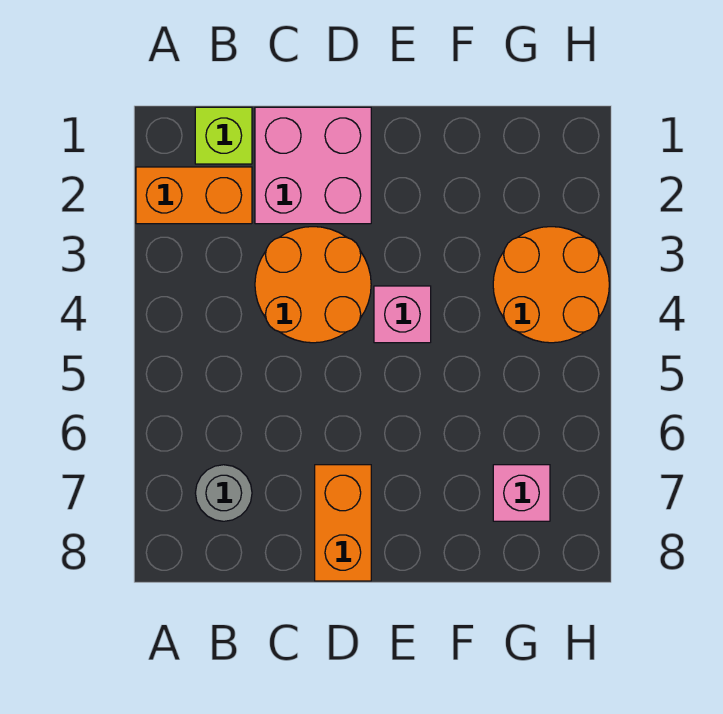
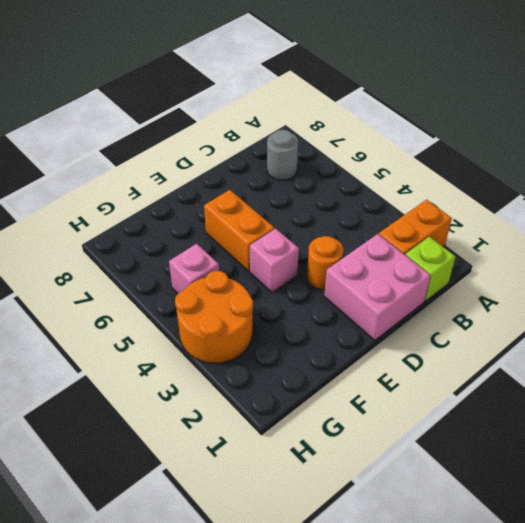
orange 2x2 round brick [255,227,371,343] -> orange 1x1 round brick [307,236,343,290]
orange 1x2 brick [315,465,371,581] -> orange 1x2 brick moved to [204,190,274,271]
pink 1x1 brick [493,465,550,521] -> pink 1x1 brick moved to [169,244,219,293]

